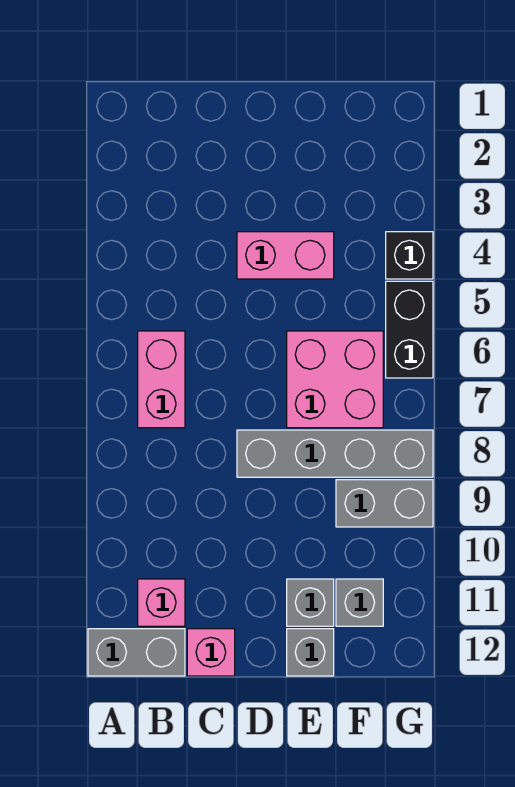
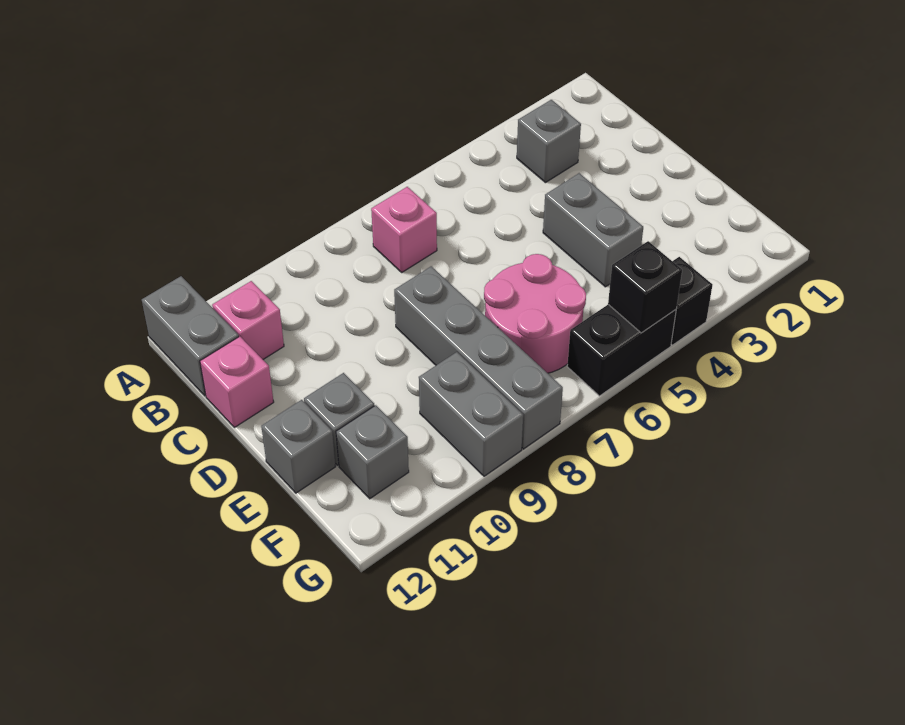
none -> grey 1x1 brick [517,100,581,183]
pink 1x2 brick [138,331,185,428] -> pink 1x1 brick [371,187,437,272]
pink 1x2 brick [237,232,334,279] -> grey 1x2 brick [543,173,643,287]
pink 2x2 brick [287,331,383,428] -> pink 2x2 round brick [484,254,586,373]
none -> black 1x1 brick [608,241,682,333]

